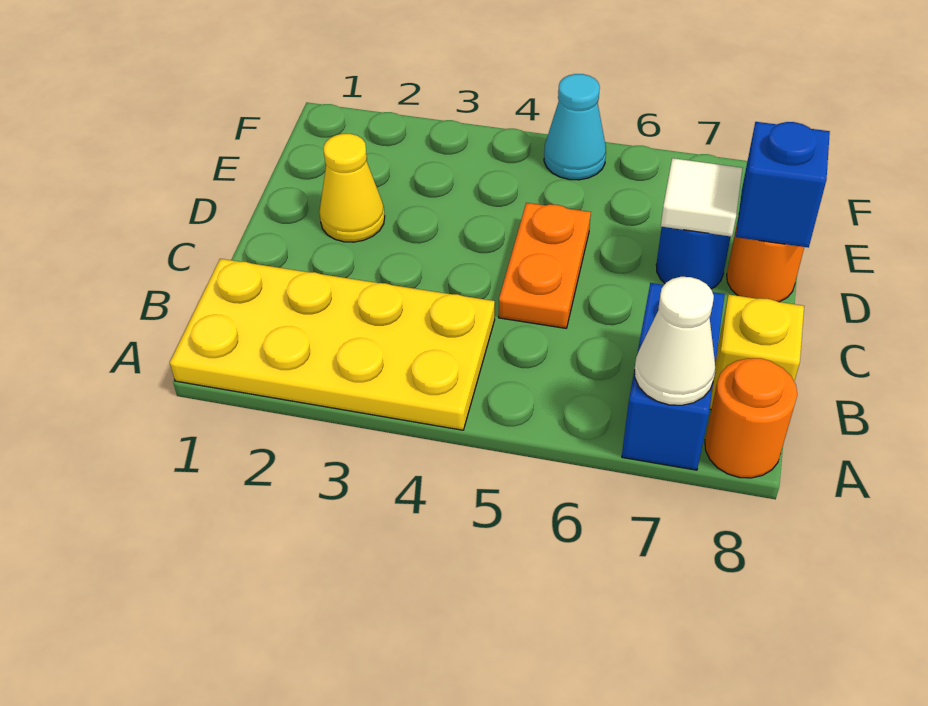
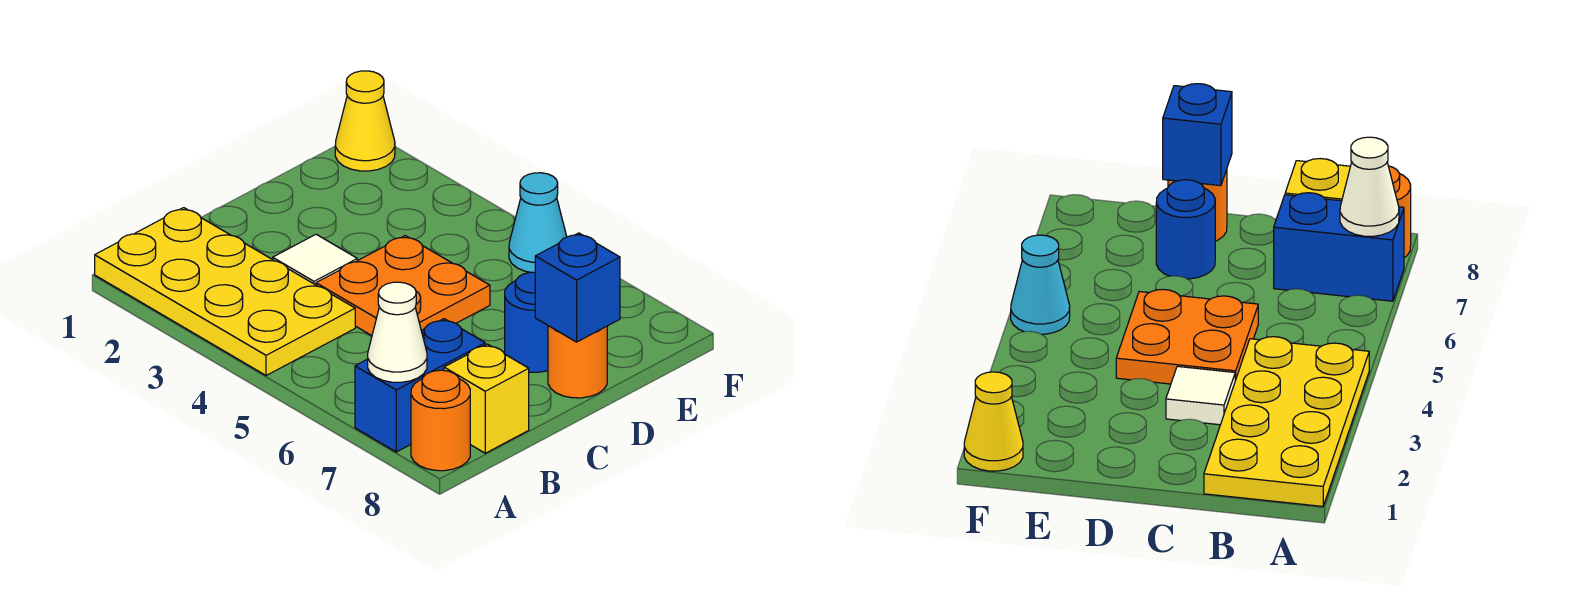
orange 1x2 plate [499,203,591,328] -> orange 2x2 plate [316,236,490,336]
yellow 1x1 cone [319,134,385,242] -> yellow 1x1 cone moved to [335,71,395,171]
white 1x1 tile [661,158,742,237] -> white 1x1 tile moved to [273,234,357,285]

